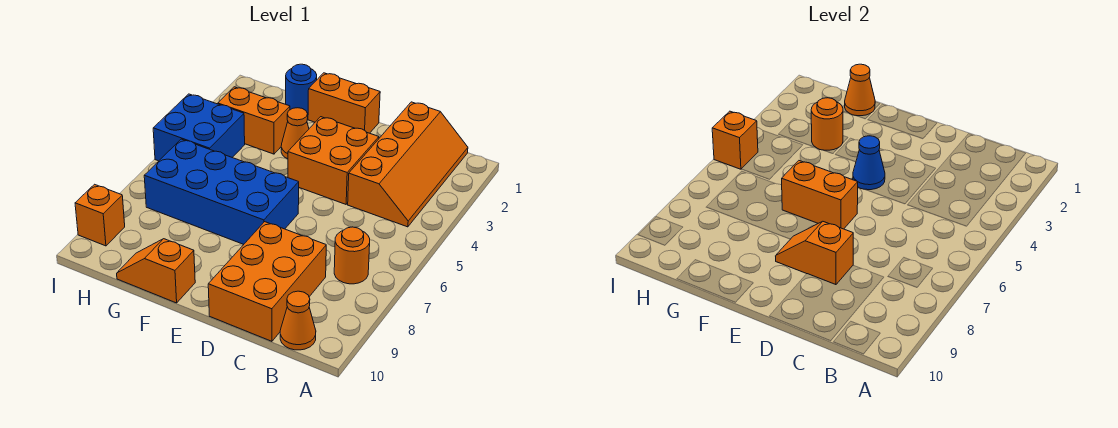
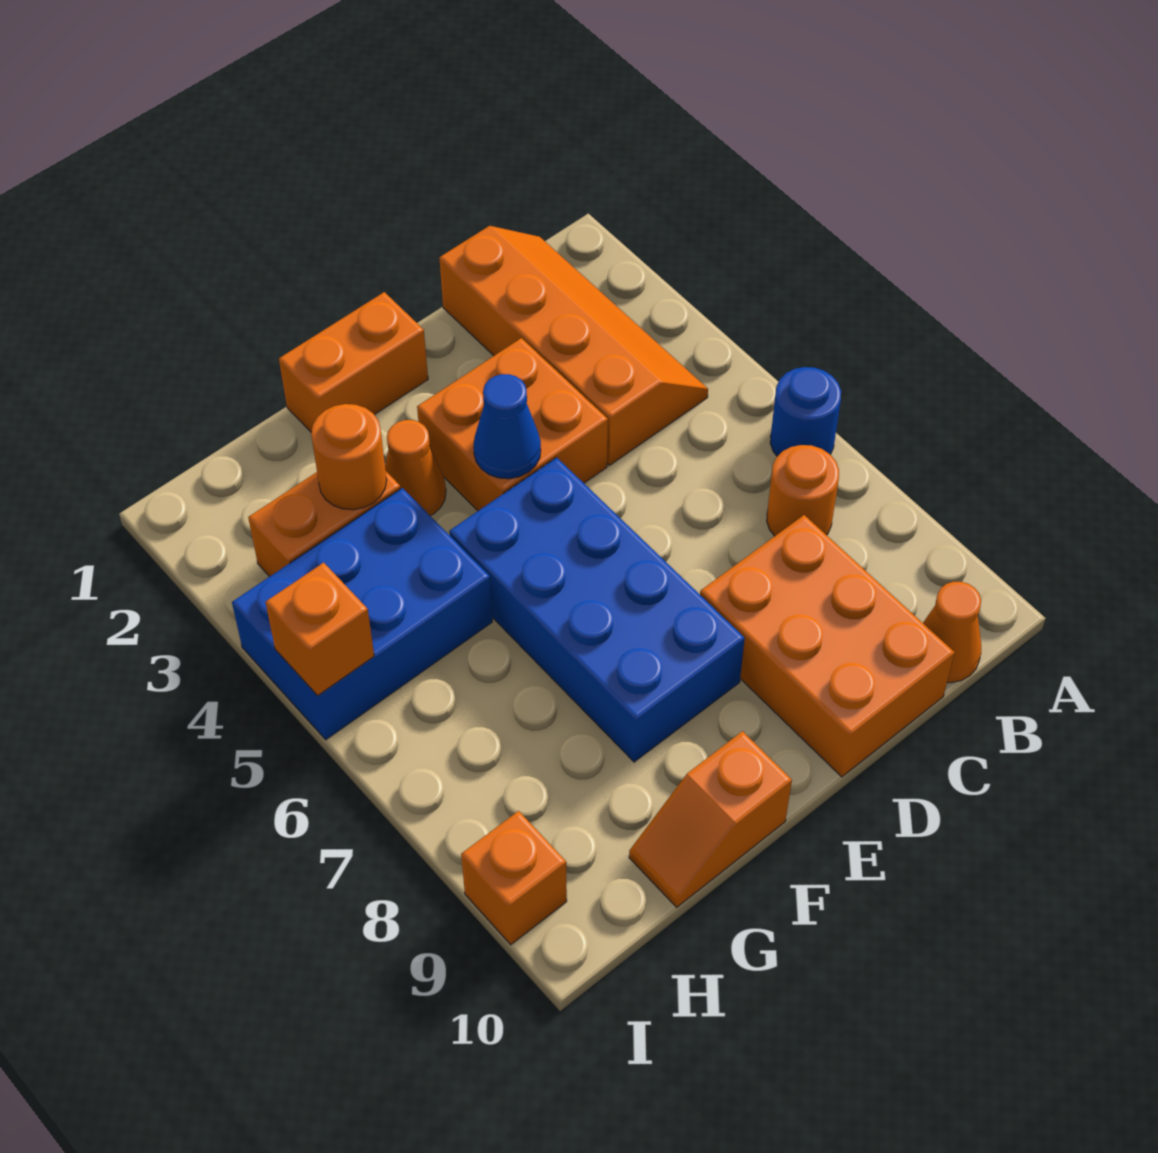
orange 1x2 slope [776,222,853,285] -> none
blue 2x4 brick [144,139,299,244] -> blue 2x4 brick turned to [449,457,745,762]
orange 1x2 brick [782,161,858,229] -> none
blue 1x1 round brick [286,64,317,114] -> blue 1x1 round brick moved to [770,367,841,456]
orange 1x1 cone [845,64,875,116] -> none
blue 2x2 brick [153,94,245,161] -> blue 2x3 brick [232,488,492,740]

